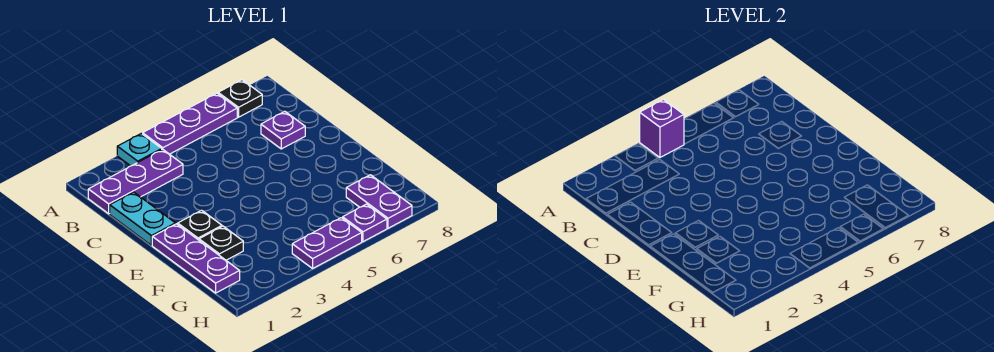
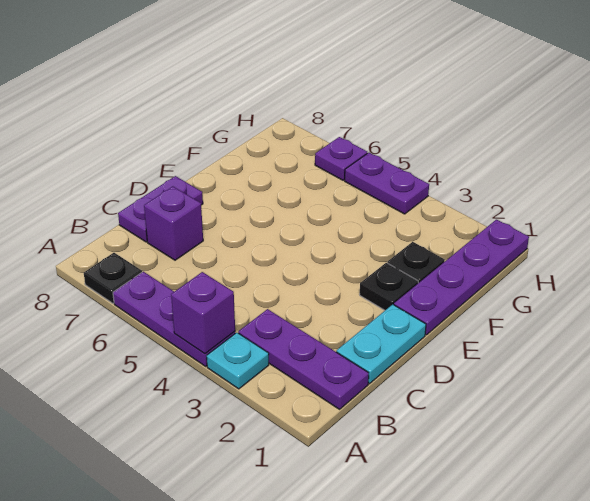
purple 1x1 plate [261,111,305,149] -> purple 1x1 brick [144,186,203,260]
purple 1x3 plate [152,224,240,293] -> purple 1x4 plate [394,220,529,335]
purple 1x2 plate [346,175,412,228] -> purple 1x2 plate moved to [118,176,203,242]

